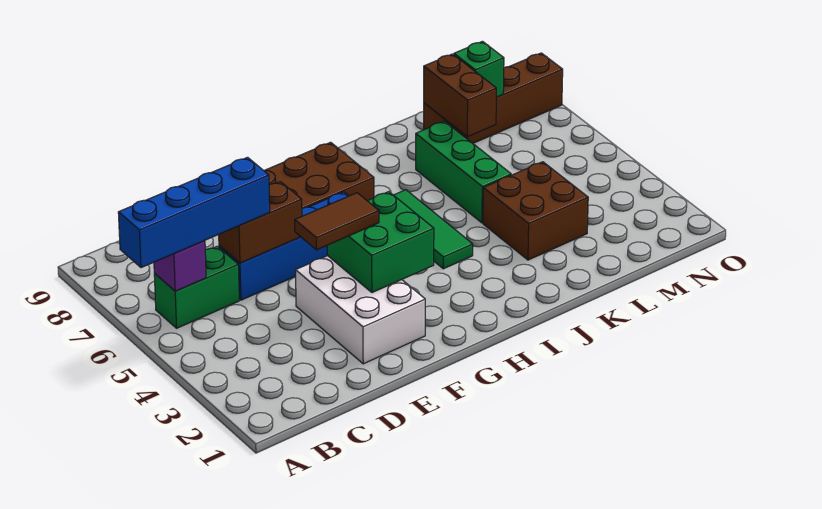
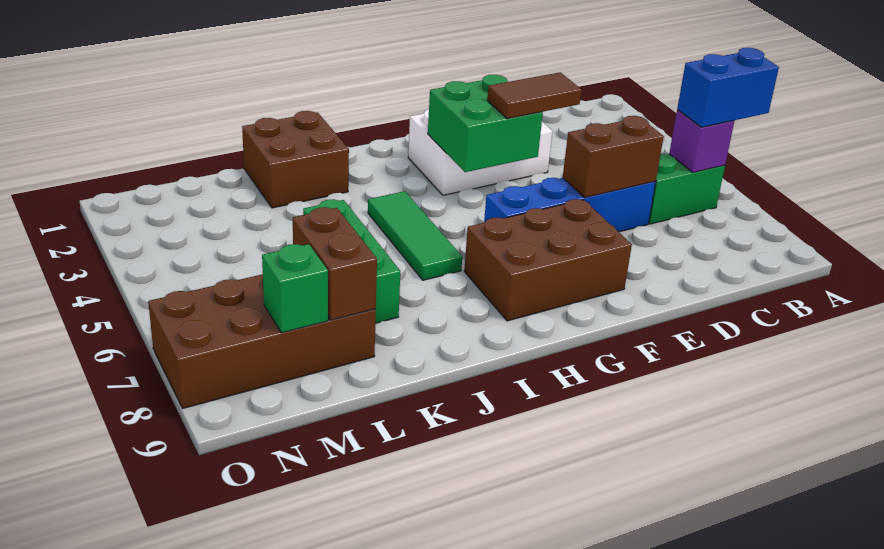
blue 1x4 brick [118,157,270,268] -> blue 1x2 brick [677,48,779,127]
white 2x3 brick [296,256,425,364] -> white 2x3 brick turned to [408,109,552,195]
brown 2x2 brick [483,162,588,260] -> brown 2x2 brick moved to [242,111,349,208]
brown 1x4 brick [423,53,563,143] -> brown 2x4 brick [148,274,376,408]

